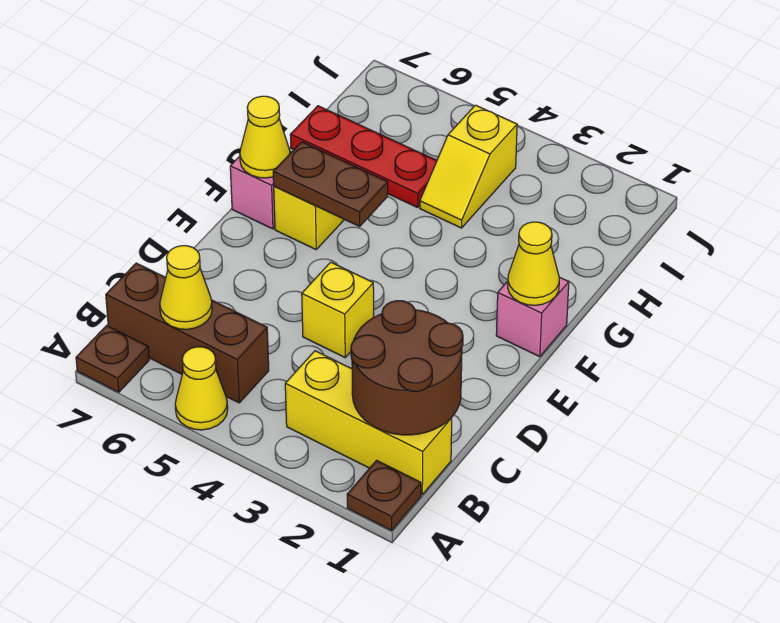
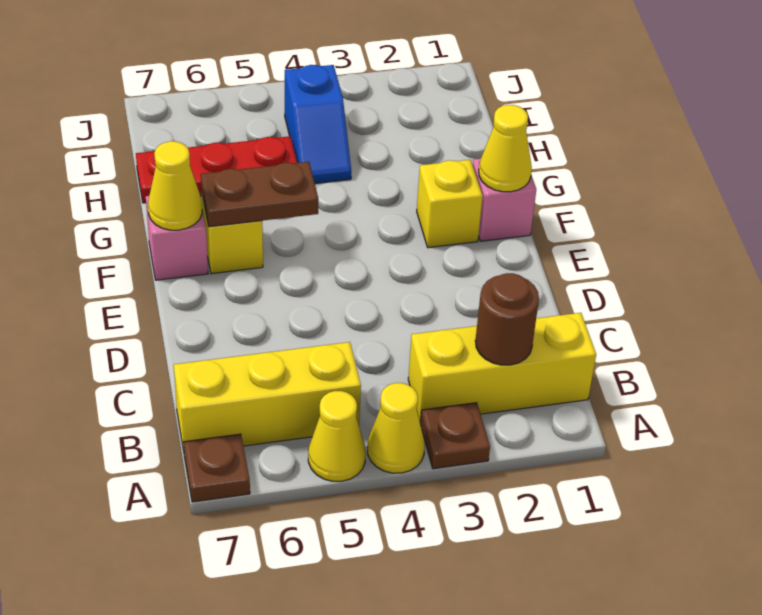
brown 1x1 plate [347,460,421,530] -> brown 1x1 plate moved to [421,403,490,469]
brown 2x2 round brick [351,301,463,435] -> brown 1x1 round brick [475,273,539,365]
brown 1x3 brick [106,263,269,403] -> yellow 1x3 brick [174,342,361,450]
yellow 1x1 cone [160,246,212,329] -> yellow 1x1 cone moved to [367,383,425,473]
yellow 1x1 brick [302,262,374,357] -> yellow 1x1 brick moved to [417,160,483,248]
yellow 1x2 slope [420,105,517,228] -> blue 1x2 slope [285,65,351,183]

